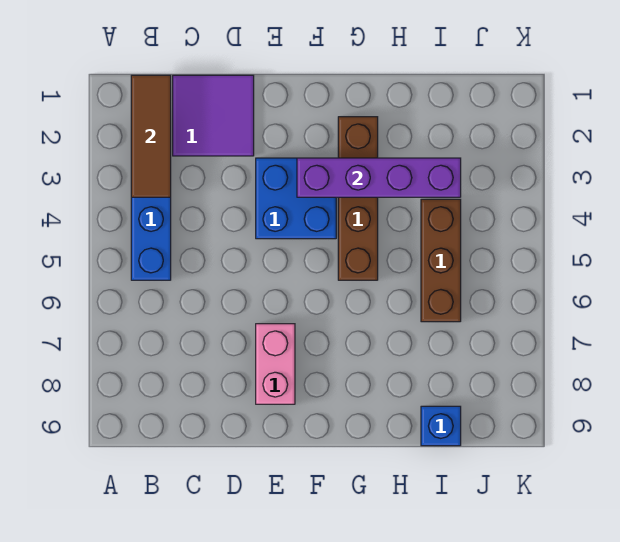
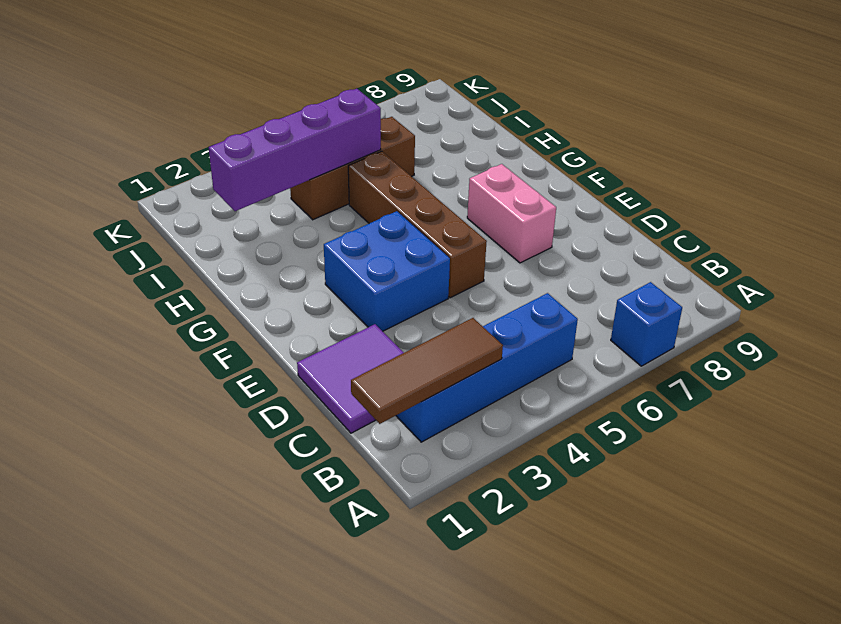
pink 1x2 brick [256,324,295,404] -> pink 1x2 brick turned to [467,164,556,263]
purple 1x4 brick [297,158,461,197] -> purple 1x4 brick turned to [209,89,381,211]
brown 1x4 brick [338,117,378,280] -> brown 1x4 brick turned to [348,151,487,298]
blue 1x1 brick [421,406,461,446] -> blue 1x1 brick moved to [611,282,682,366]

